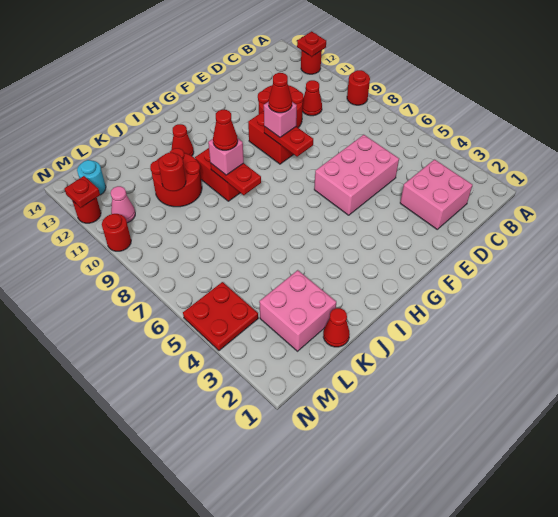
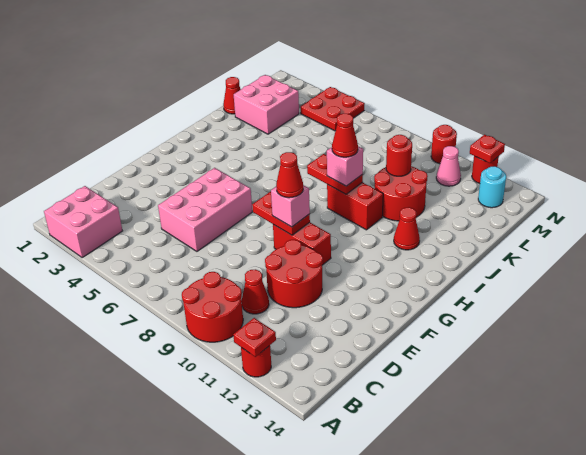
red 1x1 round brick [347,70,370,105] -> red 2x2 round brick [182,272,243,342]
pink 2x2 brick [400,160,472,229] -> pink 2x2 brick moved to [44,186,122,258]

